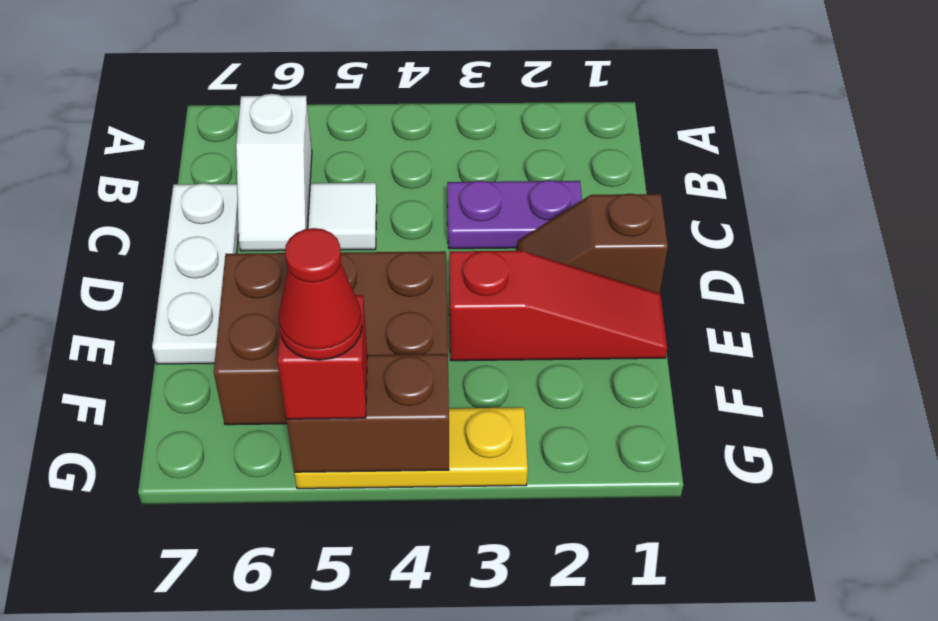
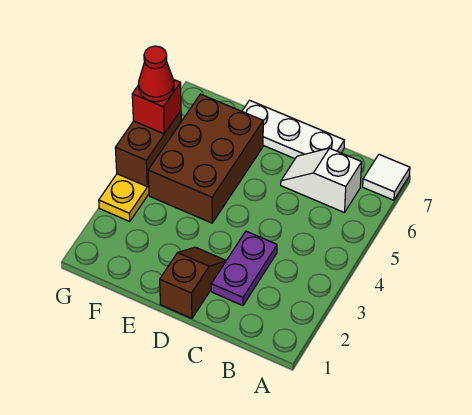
white 1x1 tile [308,183,377,250] -> white 1x1 tile moved to [363,155,410,200]
red 1x3 slope [449,251,667,361] -> none

